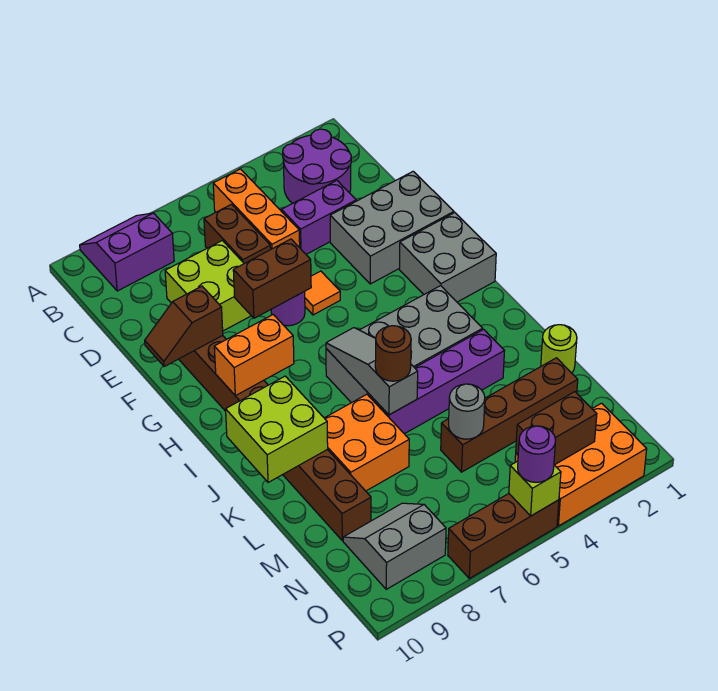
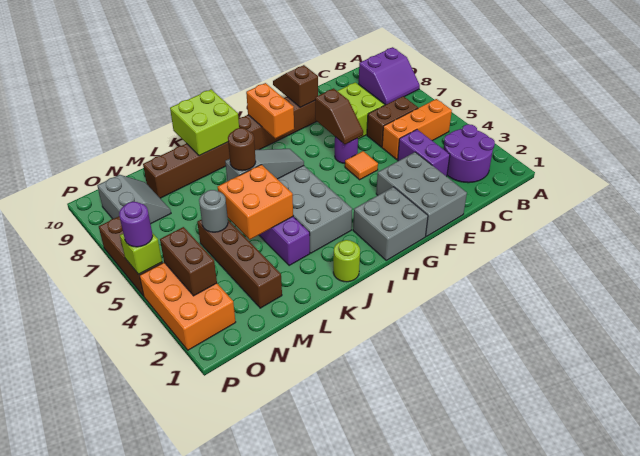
purple 2x2 slope [80,213,174,291] -> purple 2x2 slope turned to [359,47,420,105]
brown 1x2 brick [233,239,311,318] -> brown 1x2 slope [315,88,363,144]
orange 2x2 brick [325,394,409,491] -> orange 2x2 brick moved to [218,165,293,239]
lime 1x1 round brick [541,325,577,373] -> lime 1x1 round brick moved to [333,240,360,282]

